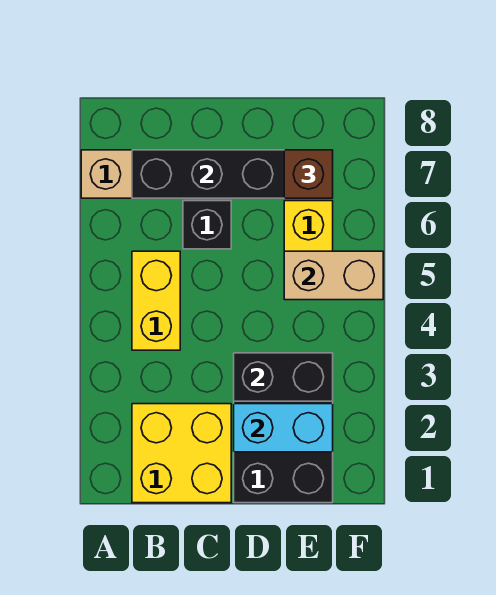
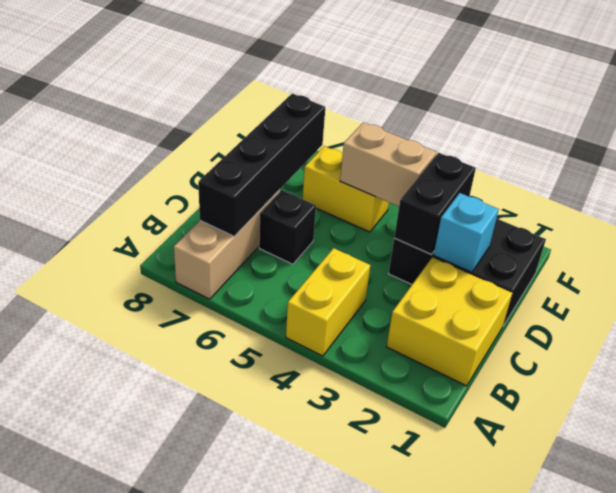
yellow 1x2 brick [132,251,180,350] -> yellow 1x2 brick turned to [286,248,370,356]
cyan 1x2 brick [234,404,333,452] -> cyan 1x1 brick [434,193,499,272]
tan 1x2 brick [284,251,383,300] -> tan 1x2 brick turned to [340,122,437,207]
brown 1x1 brick [284,150,333,198] -> none

